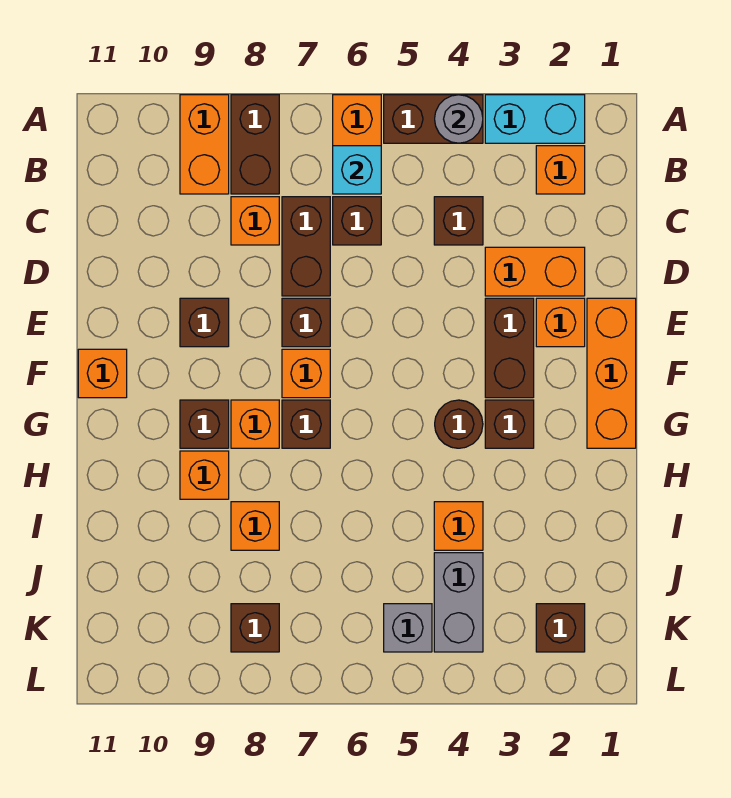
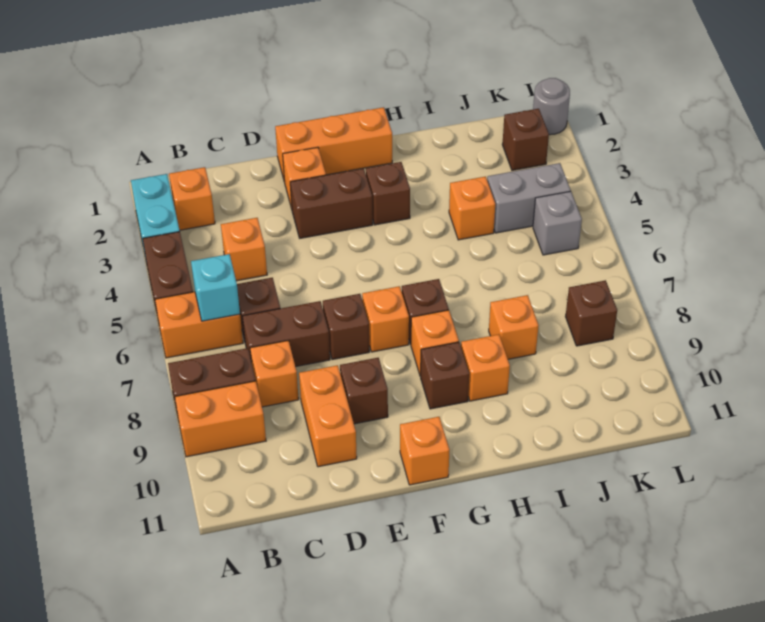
grey 1x1 round brick [435,95,483,143] -> grey 1x1 round brick moved to [533,78,570,135]
brown 1x1 brick [434,197,483,245] -> orange 1x1 brick [221,218,267,281]
orange 1x2 brick [485,247,585,296] -> orange 1x2 brick moved to [299,365,357,467]
brown 1x1 round brick [435,400,483,448] -> none

